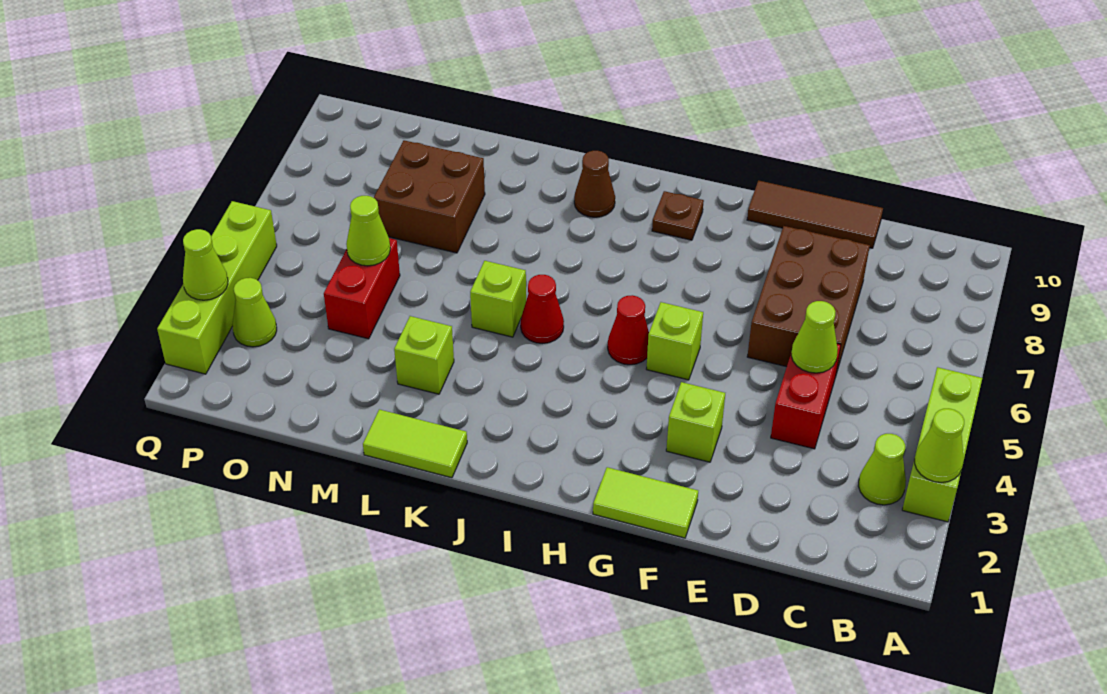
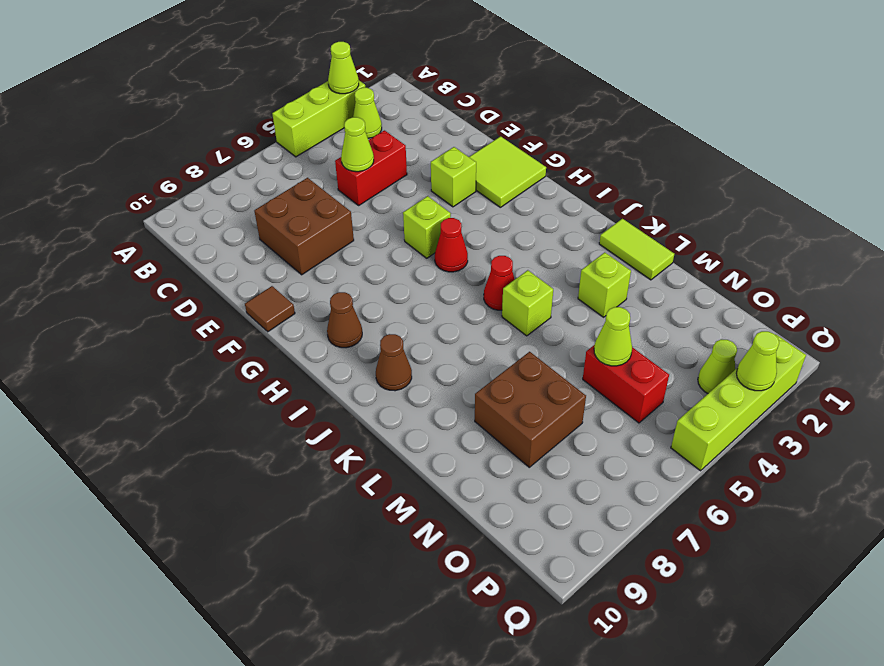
brown 2x3 brick [747,226,870,377] -> brown 2x2 brick [254,178,354,275]
brown 1x3 tile [747,180,883,248] -> brown 1x1 tile [245,286,295,332]
lime 1x2 tile [593,467,698,538] -> lime 2x2 tile [469,136,546,207]
brown 1x1 plate [652,191,704,240] -> brown 1x1 cone [327,292,362,348]
red 1x2 brick [324,238,400,339] -> red 1x2 brick turned to [583,345,669,423]

